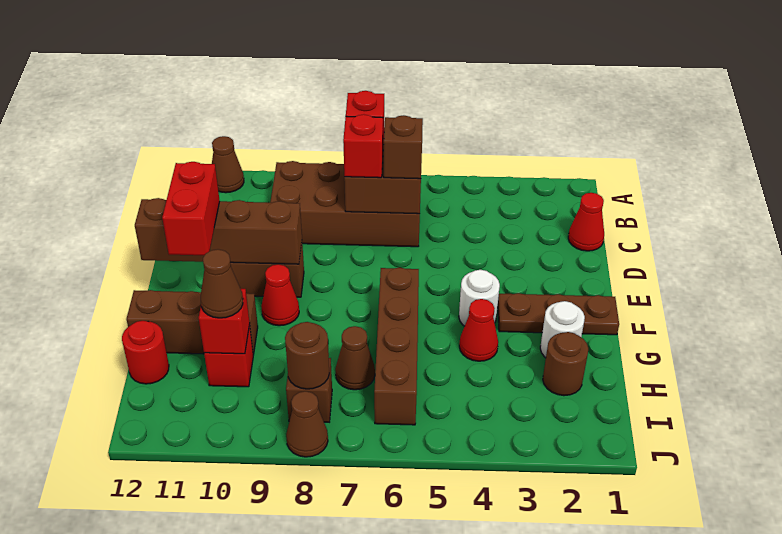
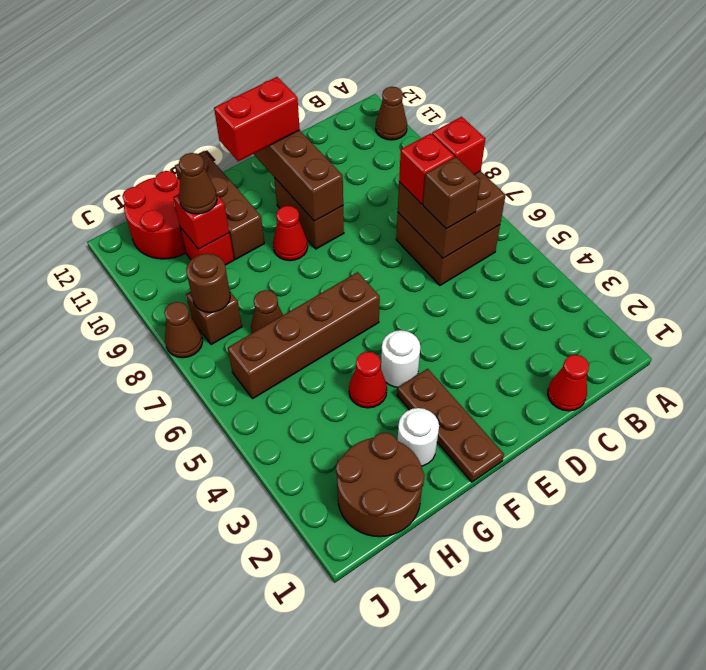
brown 2x4 brick [270,161,420,247] -> brown 2x2 brick [396,213,500,285]
brown 1x1 round brick [543,332,588,396] -> brown 2x2 round brick [336,432,425,537]
red 1x1 round brick [122,321,169,384] -> red 2x2 round brick [122,171,186,259]

